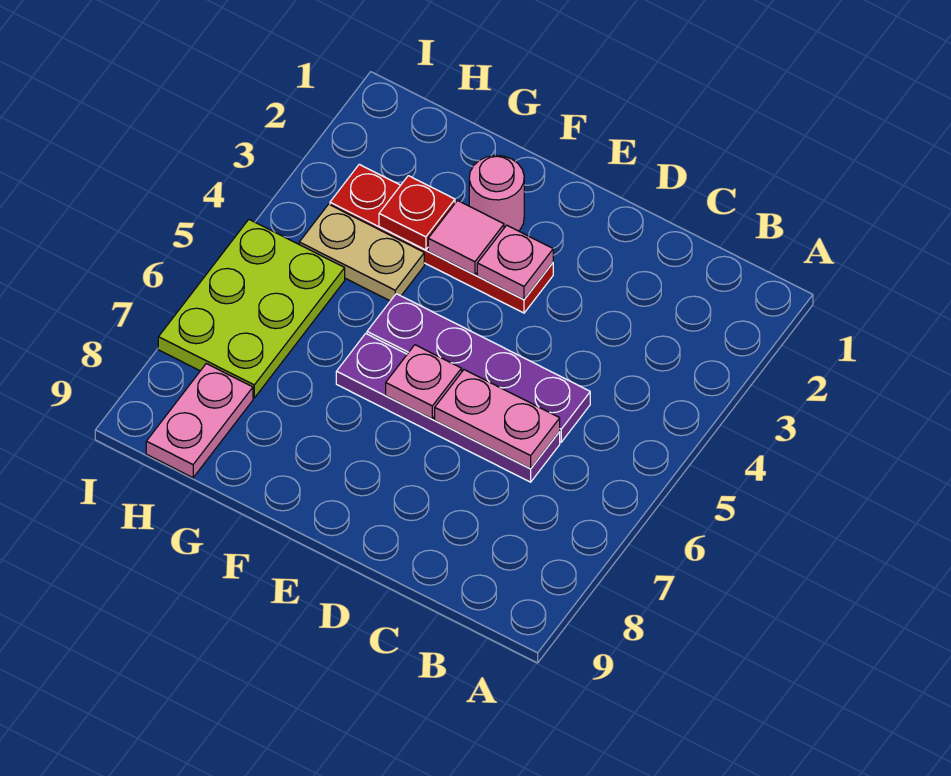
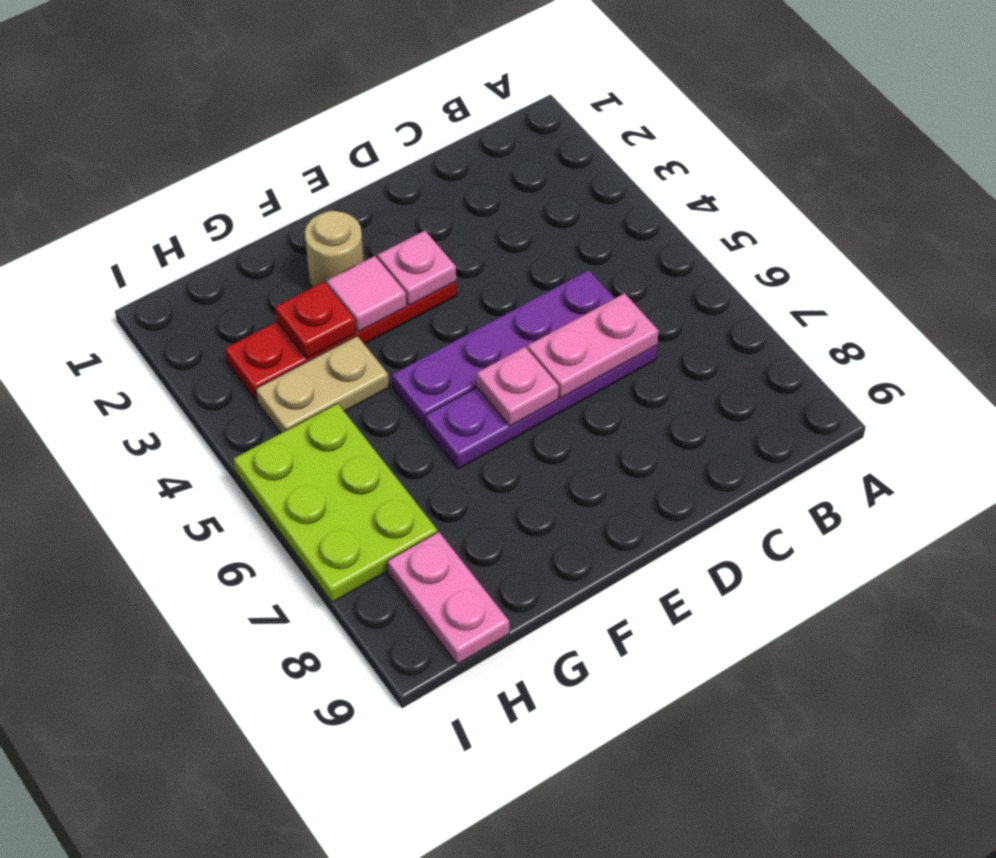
pink 1x1 round brick [469,155,524,231] -> tan 1x1 round brick [305,211,364,288]

